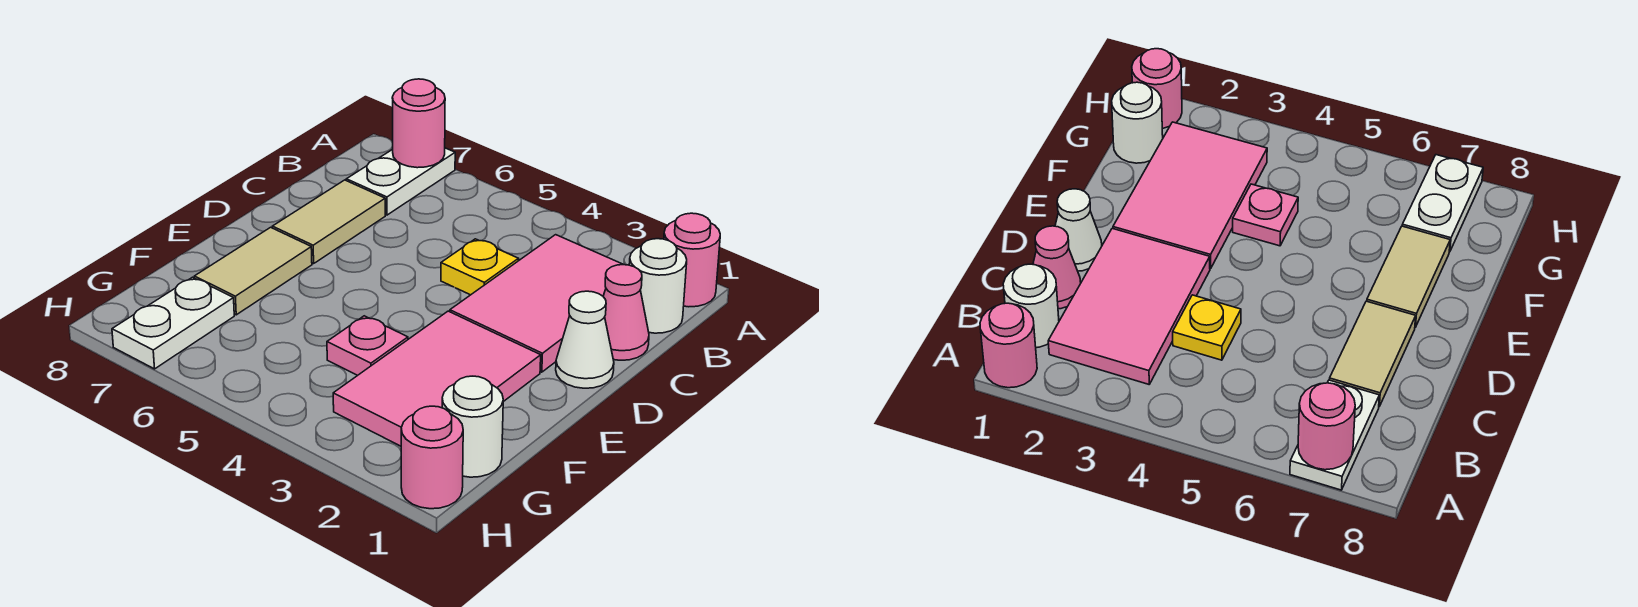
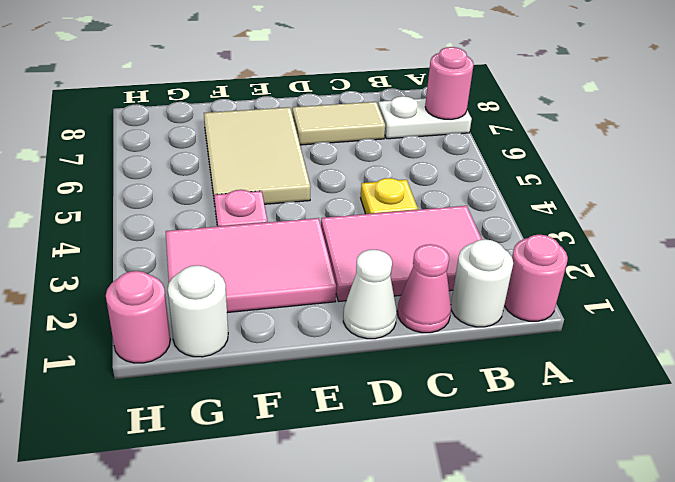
tan 1x2 tile [194,227,312,315] -> tan 2x3 tile [204,107,311,204]
white 1x2 plate [112,277,234,369] -> none

